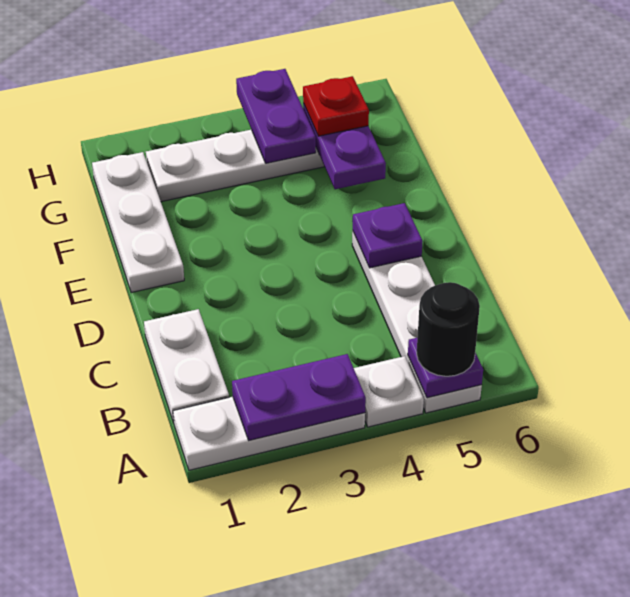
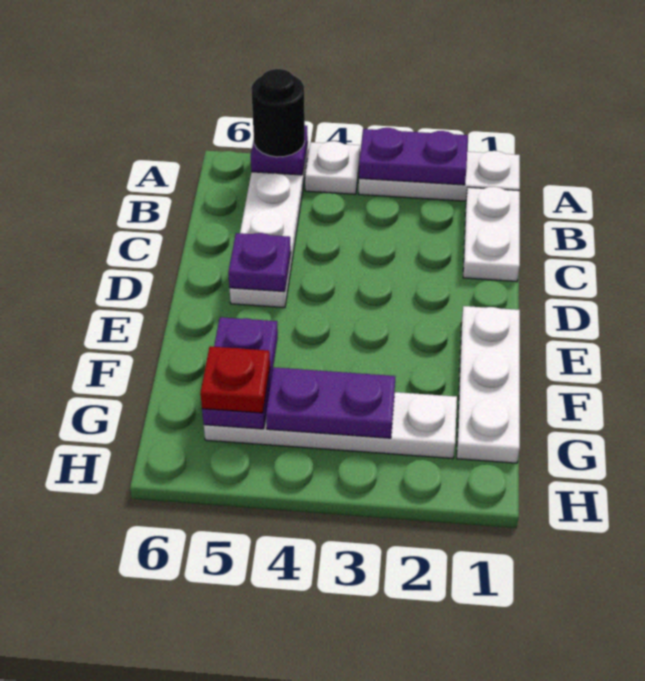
purple 1x2 plate [236,69,316,163] -> purple 1x2 plate turned to [266,367,395,438]

